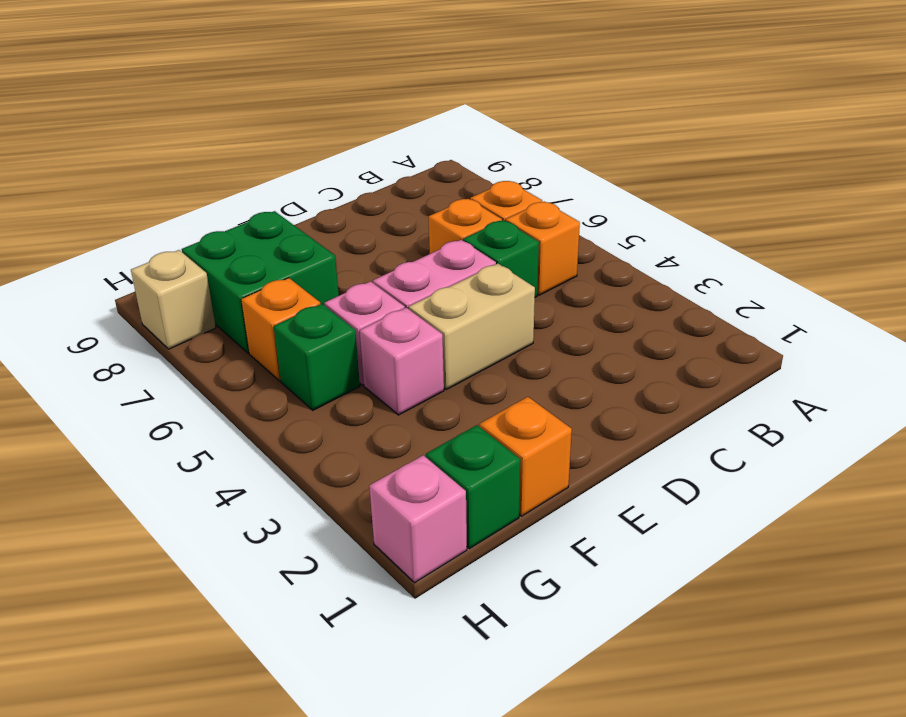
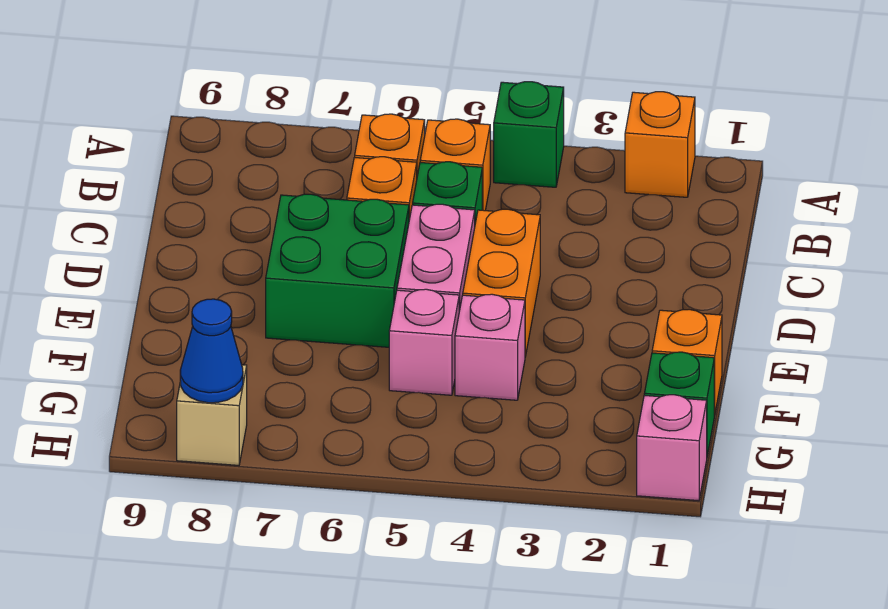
tan 1x2 brick [409,264,535,389] -> orange 1x2 brick [463,209,540,357]
green 2x2 brick [182,211,339,353] -> green 2x2 brick moved to [266,194,409,347]
green 1x1 brick [274,304,360,410] -> green 1x1 brick moved to [494,82,564,187]
orange 1x1 brick [241,278,320,381] -> orange 1x1 brick moved to [625,92,695,197]
none -> blue 1x1 cone [180,299,243,403]

